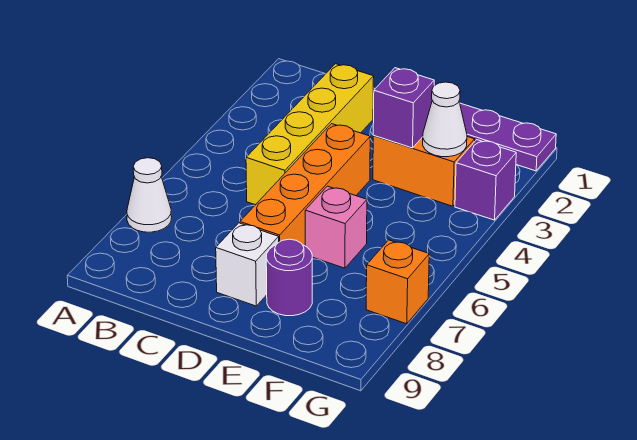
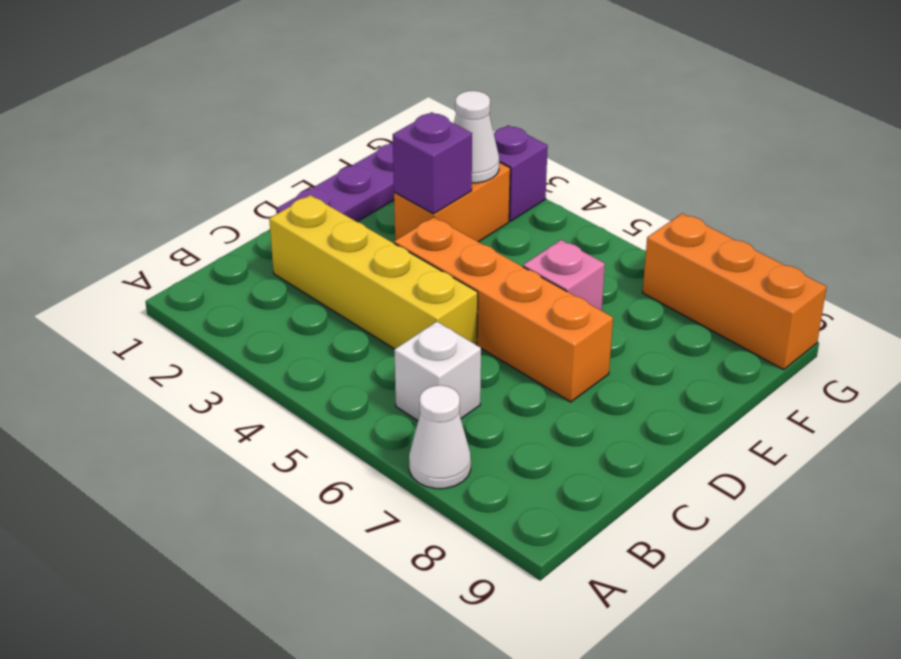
white 1x1 brick [216,223,279,306] -> white 1x1 brick moved to [394,322,481,421]
purple 1x1 round brick [266,239,312,316] -> none
orange 1x1 brick [366,240,429,324] -> orange 1x3 brick [642,213,826,370]

